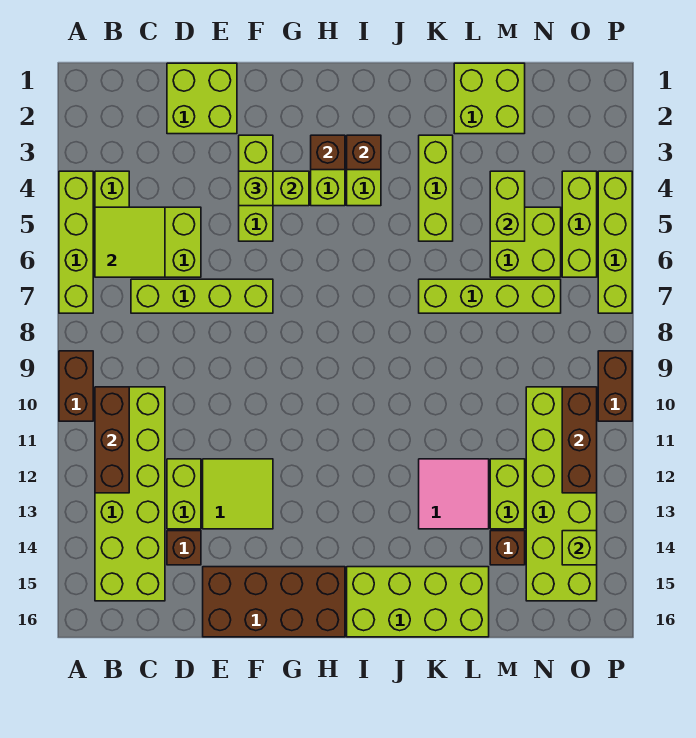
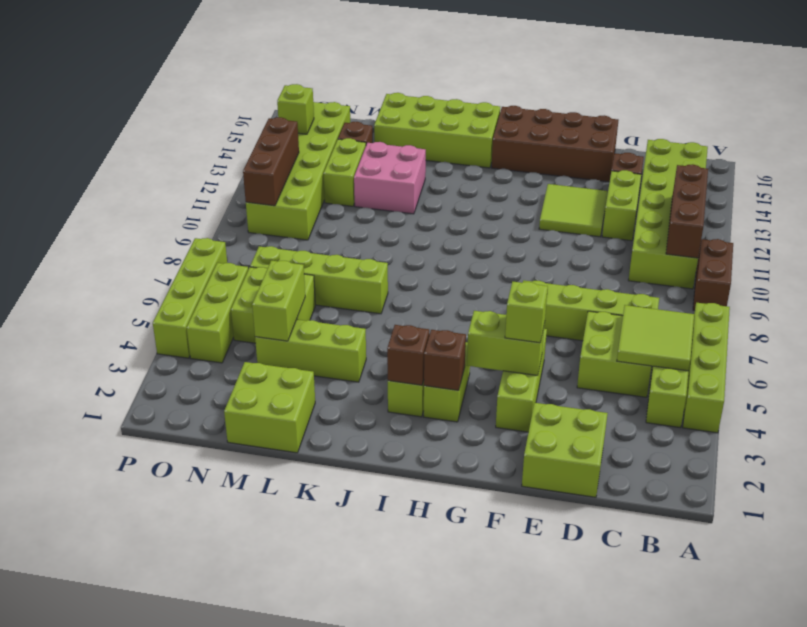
lime 1x3 brick [419,135,453,241] -> lime 1x3 brick turned to [255,319,366,382]
pink 2x2 tile [419,459,489,529] -> pink 2x2 brick [354,142,426,214]
brown 1x2 brick [598,351,632,421] -> none

